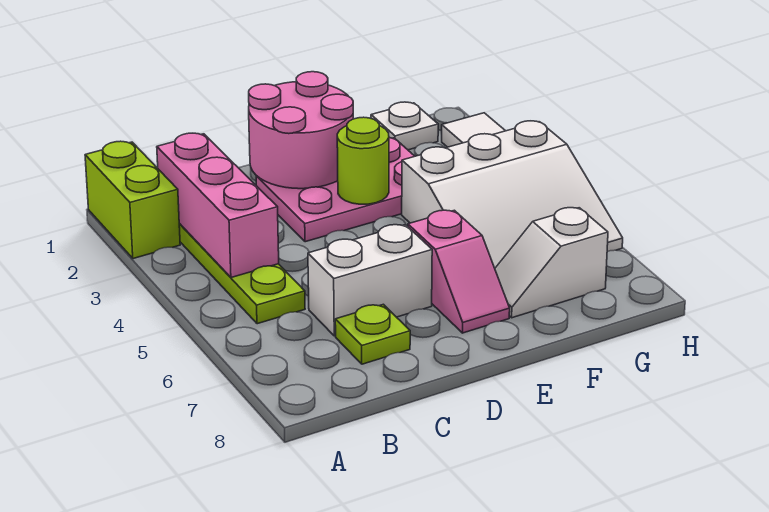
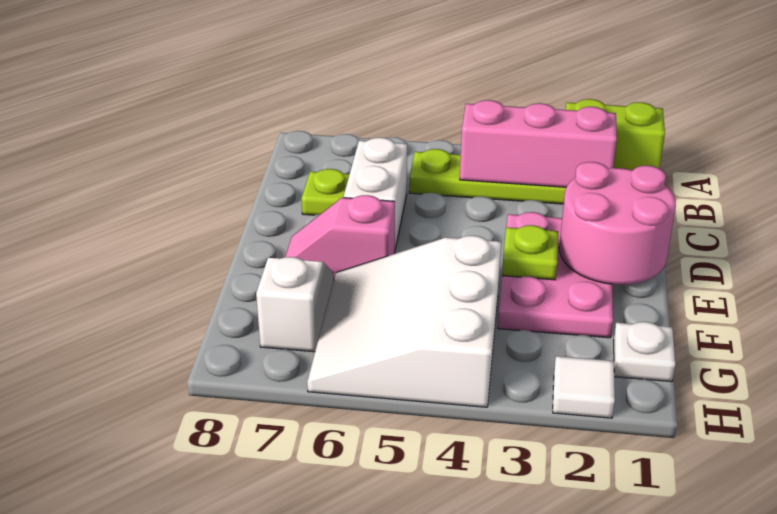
lime 1x1 round brick [337,117,389,204] -> lime 1x1 plate [502,225,558,280]

